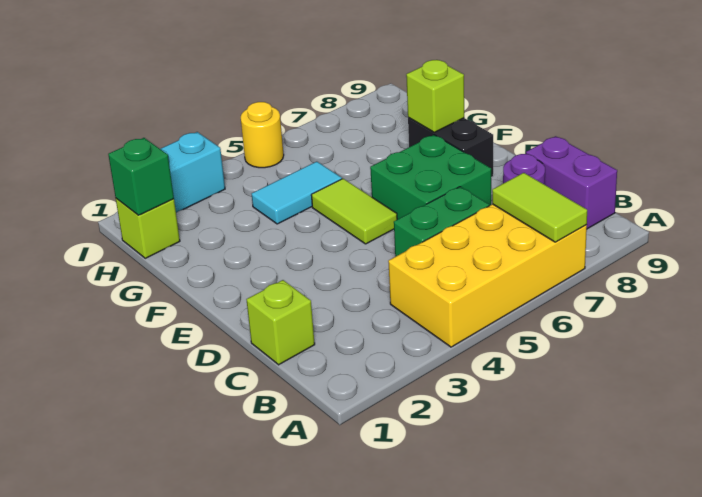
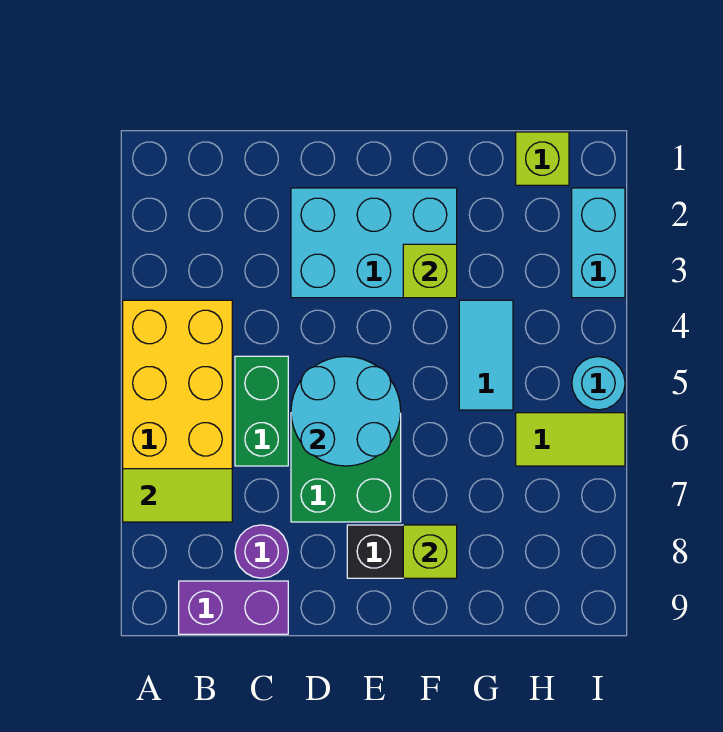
lime 1x1 brick [246,280,315,365] -> lime 1x1 brick moved to [403,244,457,298]
none -> cyan 2x3 brick [291,188,457,298]
none -> cyan 2x2 round brick [291,356,401,466]
lime 1x2 tile [311,179,397,244] -> lime 1x2 tile moved to [516,413,625,466]
green 1x1 brick [108,138,174,215] -> none
yellow 1x1 round brick [241,102,284,168] -> cyan 1x1 round brick [572,357,625,410]

